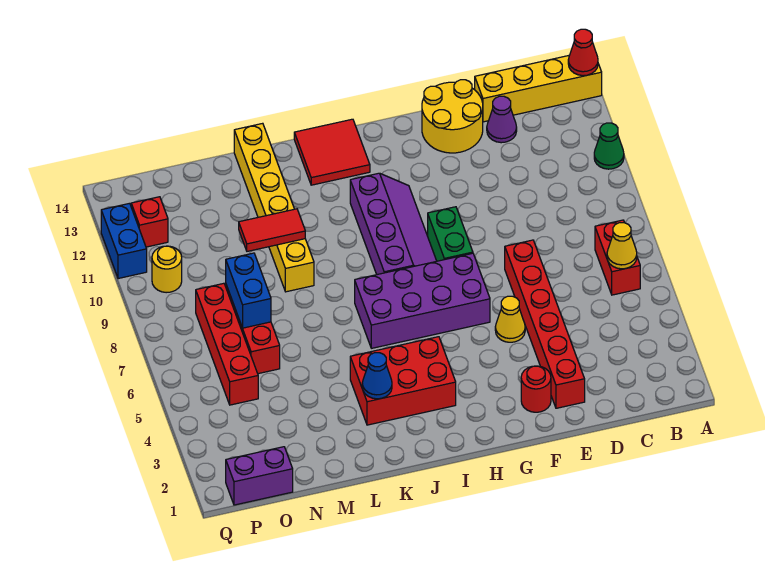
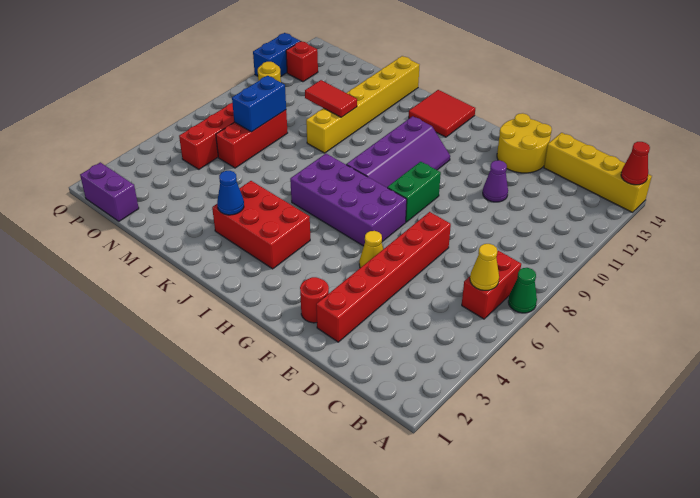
green 1x1 cone [594,123,624,169] -> green 1x1 cone moved to [508,268,537,313]
purple 1x1 cone [487,96,517,143] -> purple 1x1 cone moved to [483,160,508,202]

